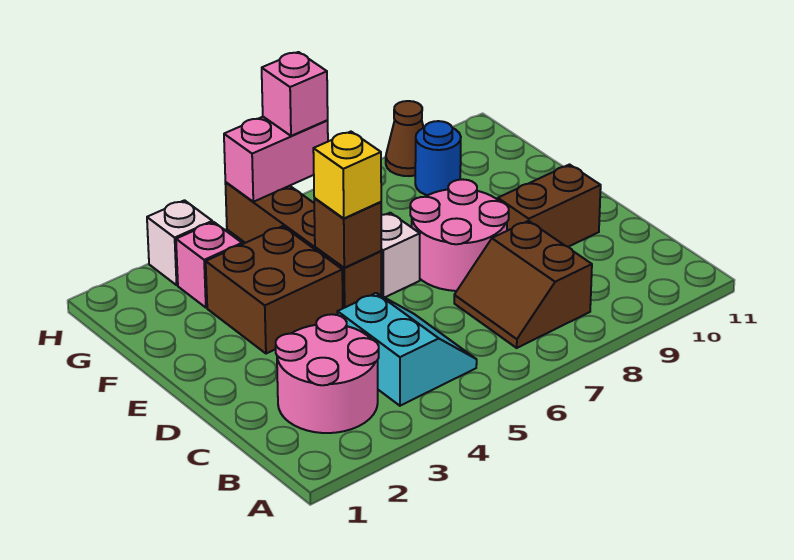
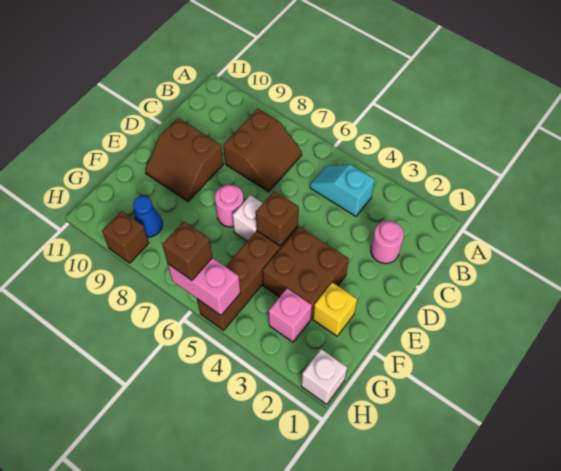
pink 2x2 round brick [276,314,379,433] -> pink 1x1 round brick [371,221,404,264]
cyan 2x2 slope [337,293,477,406] -> cyan 1x2 slope [310,165,375,216]
pink 2x2 round brick [410,179,509,291] -> pink 1x1 round brick [215,185,244,227]
yellow 1x1 brick [313,132,381,219] -> yellow 1x1 brick moved to [313,282,357,336]
blue 1x1 round brick [415,121,461,195] -> blue 1x1 cone [133,196,163,237]
white 1x1 brick [147,200,212,285] -> white 1x1 brick moved to [301,349,347,404]
pink 1x1 brick [262,52,328,136] -> brown 1x1 brick [162,222,212,280]
brown 1x1 cone [386,101,424,176] -> brown 1x1 brick [102,211,149,263]

